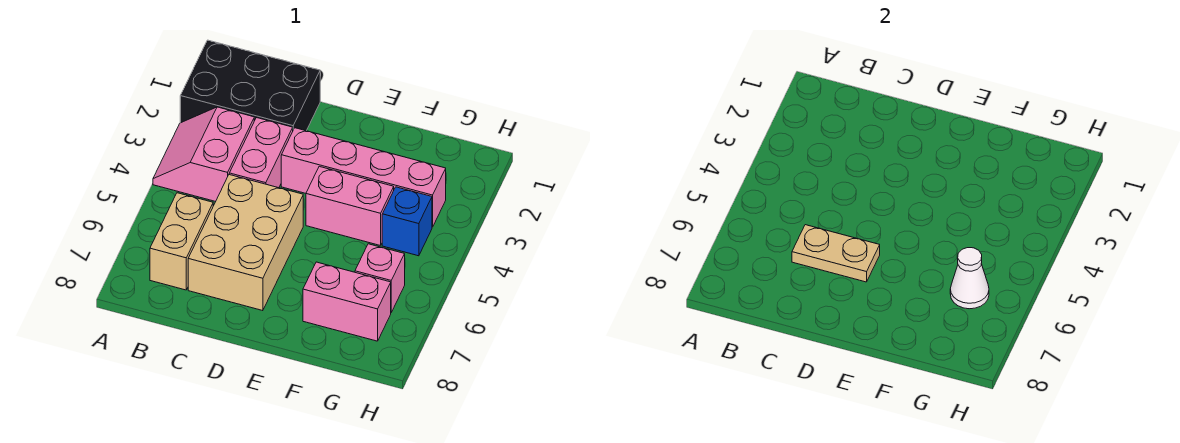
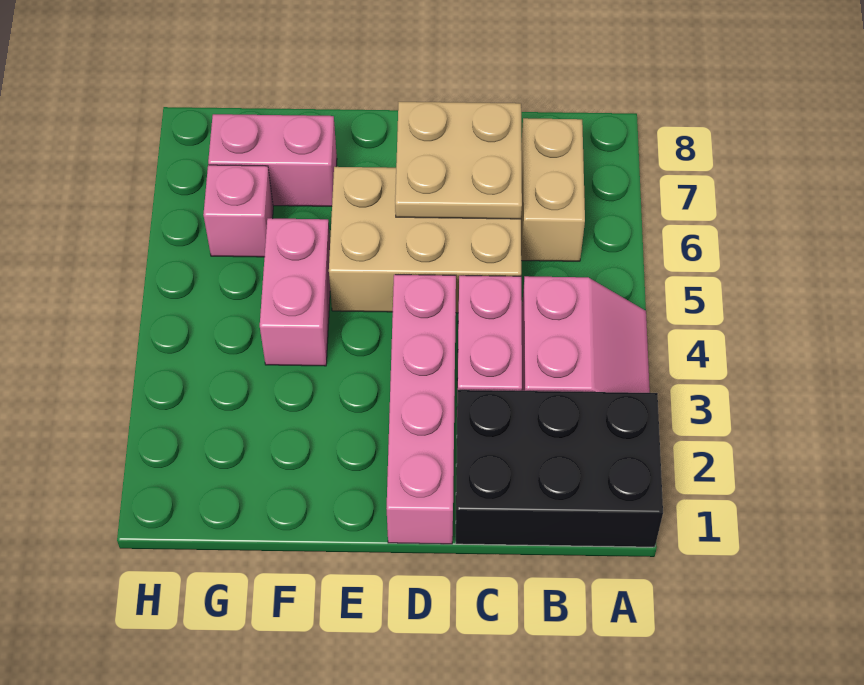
tan 2x3 brick [188,175,303,311] -> tan 2x3 brick turned to [329,167,521,313]
tan 1x2 plate [792,225,880,282] -> tan 2x2 plate [395,102,522,219]
pink 1x4 brick [281,128,446,227] -> pink 1x4 brick turned to [387,275,456,544]
pink 1x2 brick [306,166,394,246] -> pink 1x2 brick turned to [260,218,330,366]
blue 1x1 brick [382,187,432,256] -> none
white 1x1 cone [950,248,989,309] -> none

